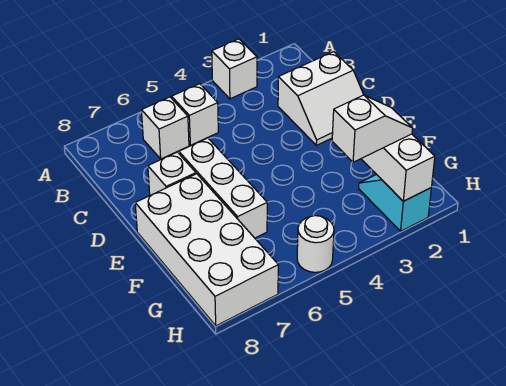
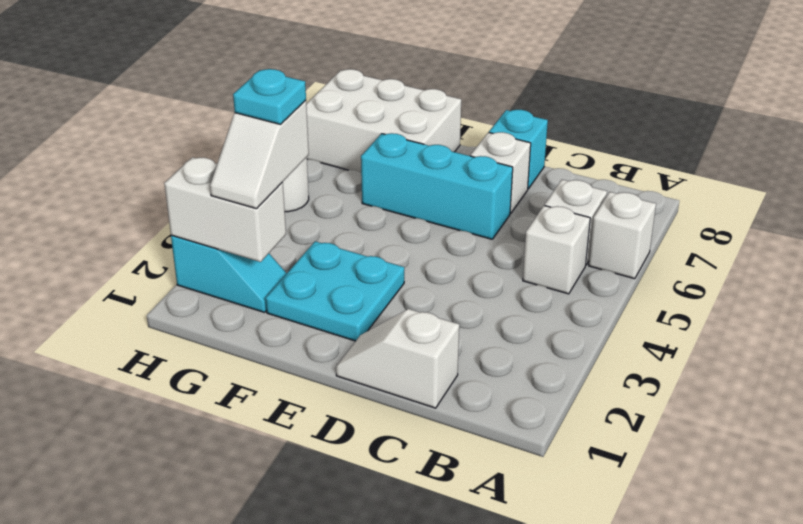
white 1x1 brick [212,39,257,99] -> white 1x1 brick moved to [589,192,656,279]
white 2x2 slope [278,52,364,145] -> white 1x2 slope [336,309,459,408]
white 1x3 brick [179,138,267,238] -> cyan 1x3 brick [361,133,513,239]
none -> cyan 1x1 brick [489,110,548,189]
none -> cyan 2x2 plate [266,241,404,341]
white 2x4 brick [135,174,278,326] -> white 2x3 brick [306,69,461,173]
none -> cyan 1x1 plate [233,69,306,124]

